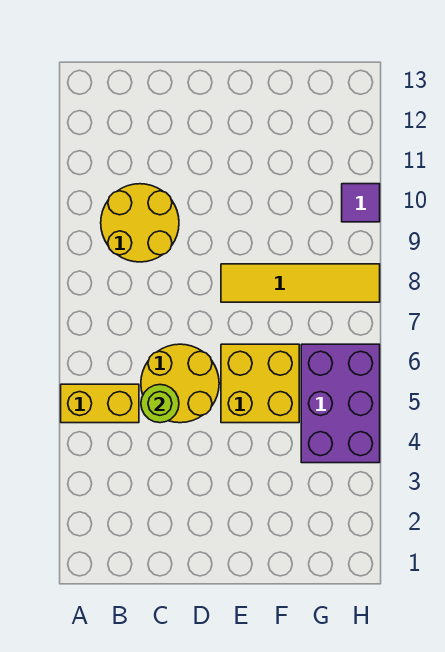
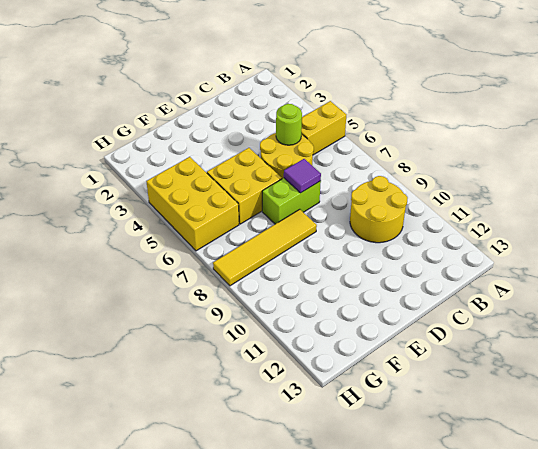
none -> lime 1x2 brick [262,178,321,224]
purple 2x3 brick [301,344,380,463] -> yellow 2x3 brick [146,157,239,251]
purple 1x1 tile [342,184,380,222] -> purple 1x1 tile moved to [284,159,321,193]

